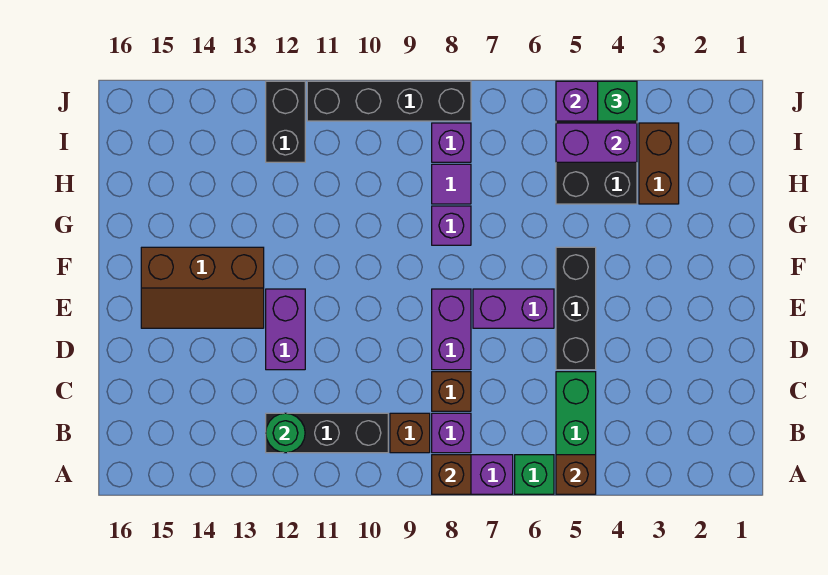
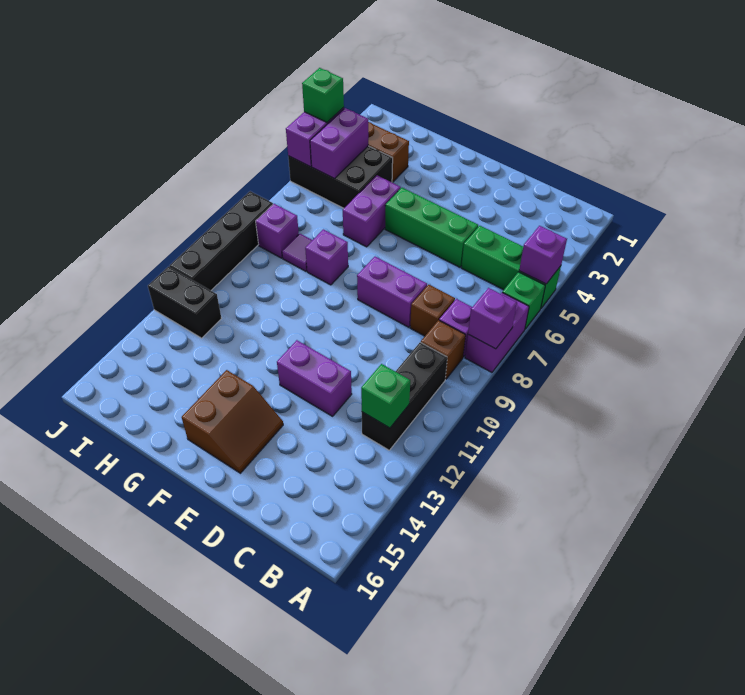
brown 1x1 brick [556,455,596,494] -> purple 1x1 brick [519,226,567,284]
brown 1x1 brick [432,455,471,494] -> purple 1x1 brick [468,288,517,349]
green 1x1 round brick [266,413,305,453] -> green 1x1 brick [361,364,410,428]
black 1x3 brick [556,247,596,370] -> green 1x3 brick [385,188,478,267]
purple 1x2 brick [473,289,554,328] -> purple 1x2 brick moved to [343,175,401,247]
brown 2x3 slope [141,247,264,328] -> brown 2x2 slope [182,370,283,473]

